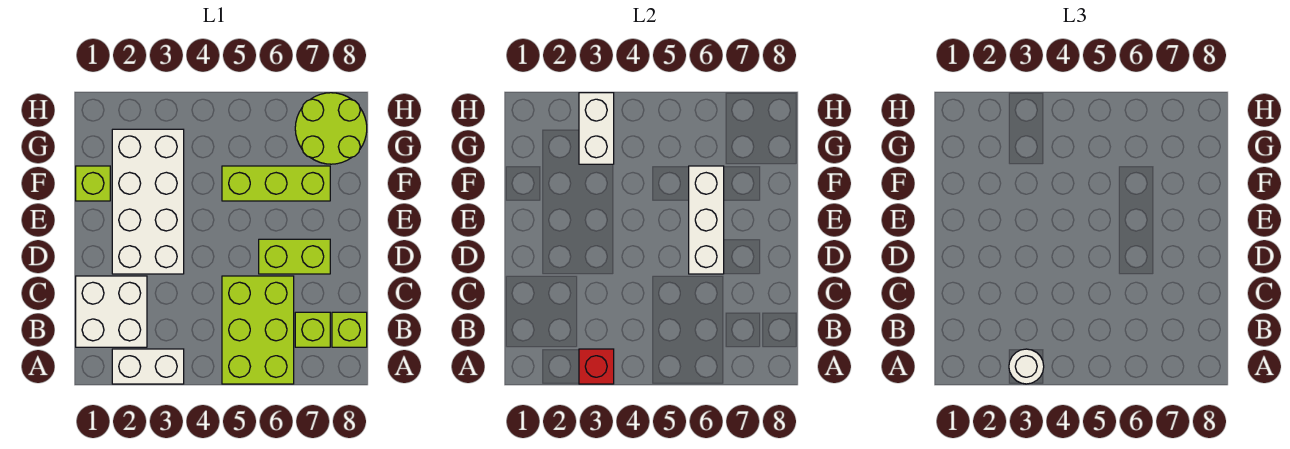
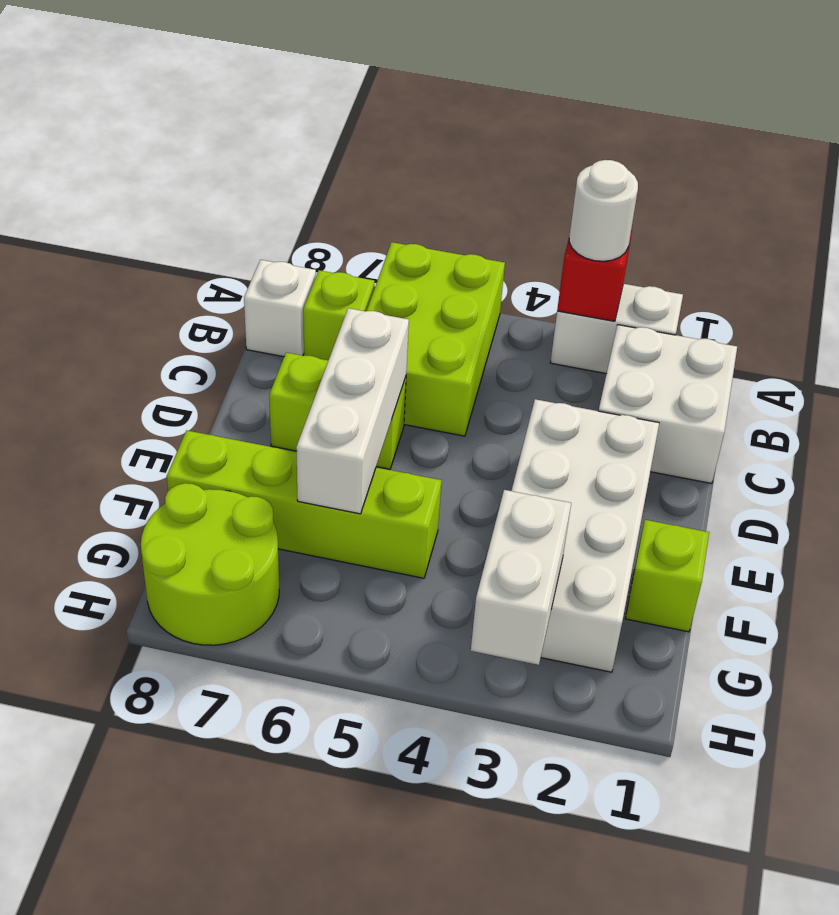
lime 1x1 brick [332,312,367,347] -> white 1x1 brick [244,260,316,357]
lime 1x3 brick [222,166,330,201] -> lime 1x4 brick [167,430,442,578]

